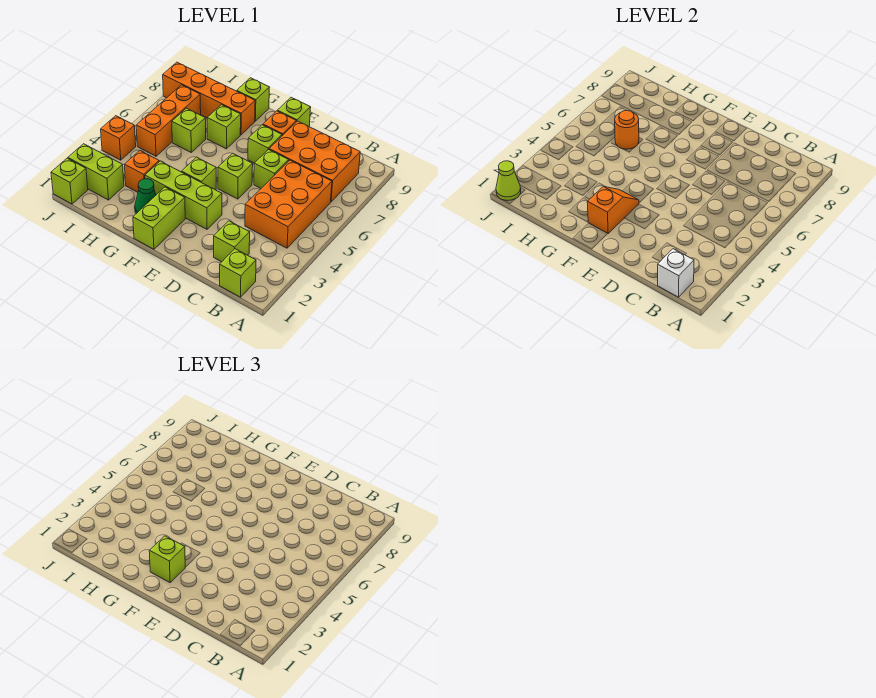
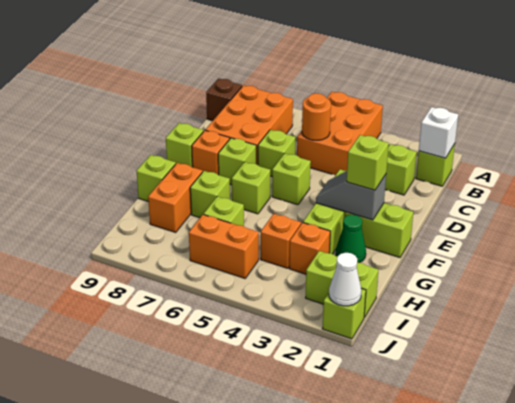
orange 2x3 brick [245,160,332,248] -> orange 2x3 brick turned to [297,92,383,175]
none -> brown 1x1 brick [206,79,242,121]
orange 1x2 slope [587,187,639,233] -> grey 1x2 slope [316,171,386,220]
lime 1x1 brick [182,157,216,190] -> lime 1x1 brick moved to [232,162,270,214]
orange 1x4 brick [163,62,255,135] -> orange 1x2 brick [148,163,203,232]
orange 1x1 round brick [615,110,639,149] -> orange 1x1 round brick moved to [302,93,331,140]
lime 1x2 brick [68,144,124,200] -> lime 1x2 brick turned to [306,251,378,318]
orange 1x3 brick [136,85,201,156] -> orange 1x2 brick [189,214,259,278]
lime 1x1 cone [496,161,521,201] -> white 1x1 cone [329,253,361,306]
orange 1x1 brick [101,116,136,160] -> orange 1x1 brick moved to [261,214,301,268]

